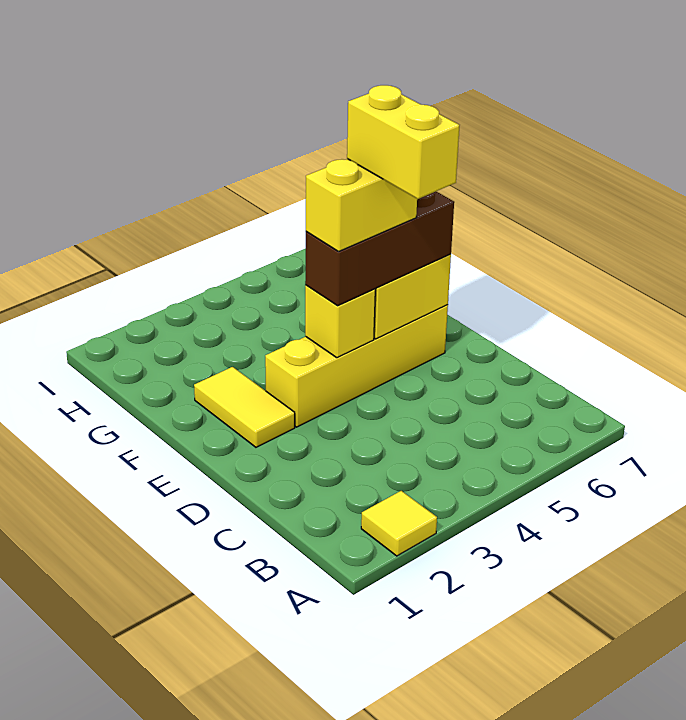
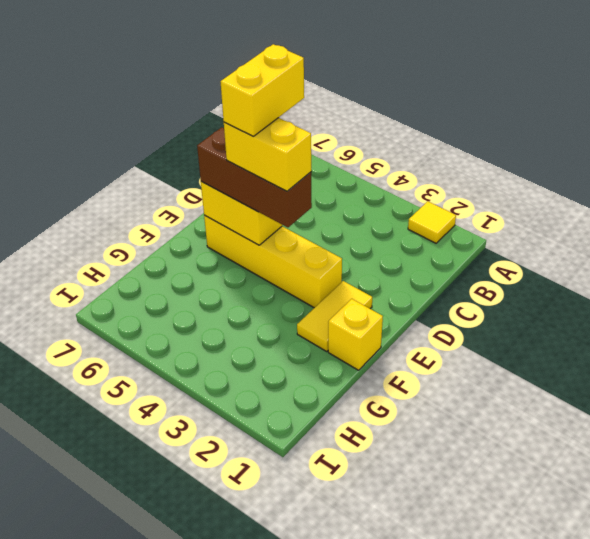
yellow 1x1 brick [305,285,375,358] -> yellow 1x1 brick moved to [328,299,383,370]

